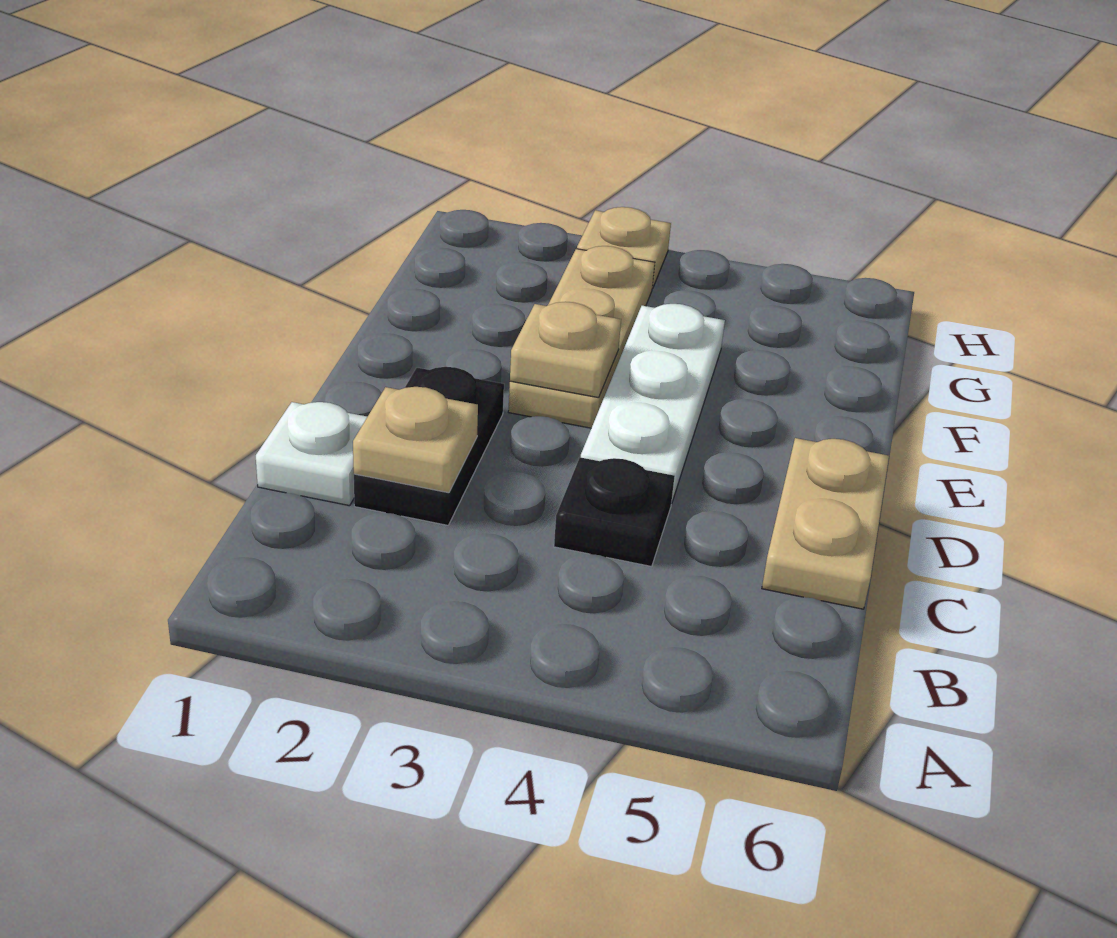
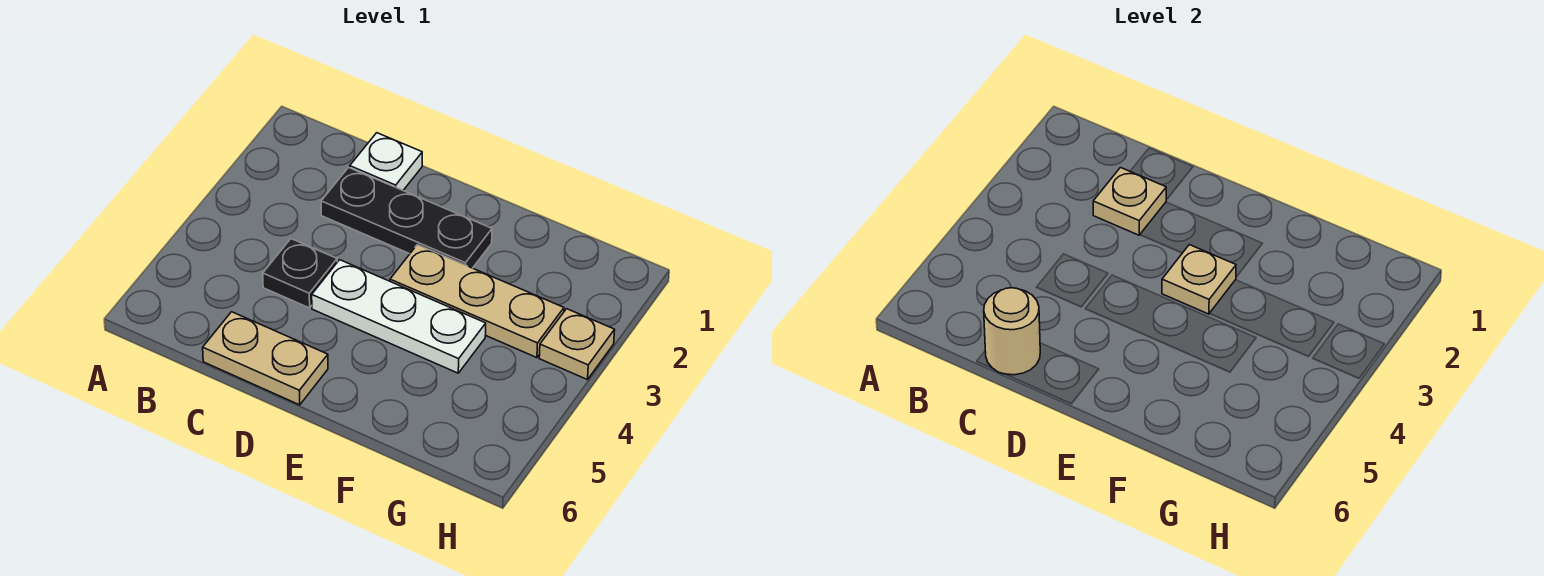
black 1x2 plate [354,367,504,525] -> black 1x3 plate [321,168,492,268]
none -> tan 1x1 round brick [984,288,1040,375]

